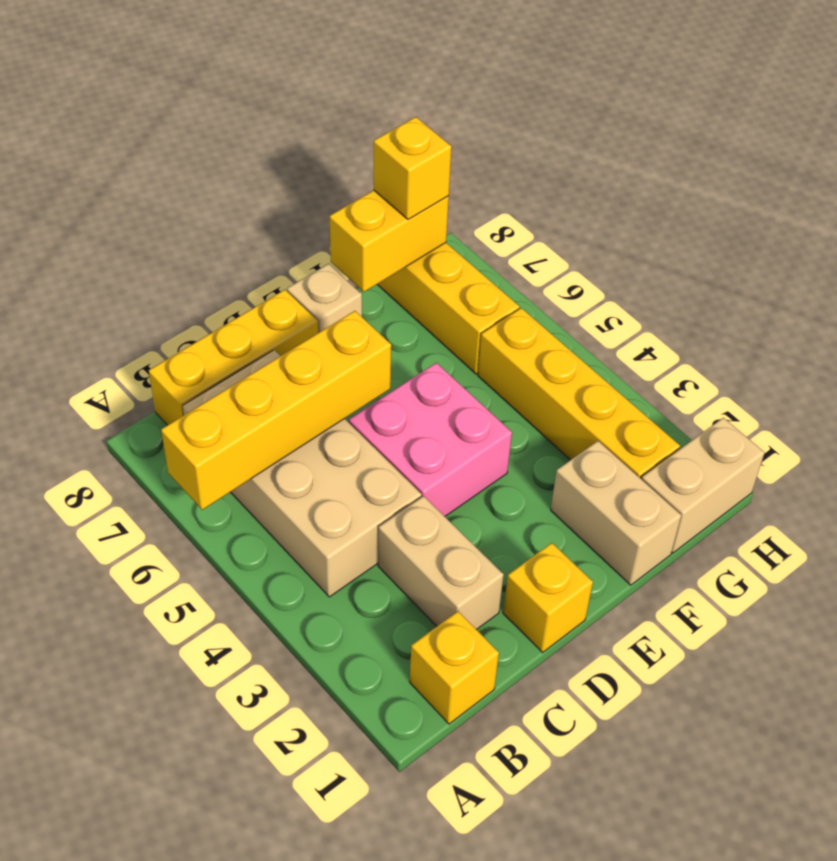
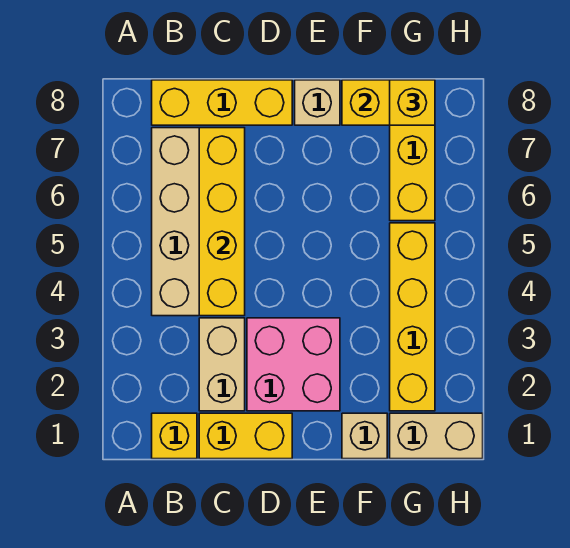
yellow 1x4 brick [161,311,391,510] -> yellow 1x4 brick turned to [199,128,245,316]
yellow 1x1 brick [503,543,593,652] -> yellow 1x2 brick [199,413,292,459]
pink 2x2 brick [349,363,512,516] -> pink 2x2 brick moved to [247,318,340,411]
tan 1x2 brick [551,441,681,585] -> tan 1x1 brick [342,413,387,459]

